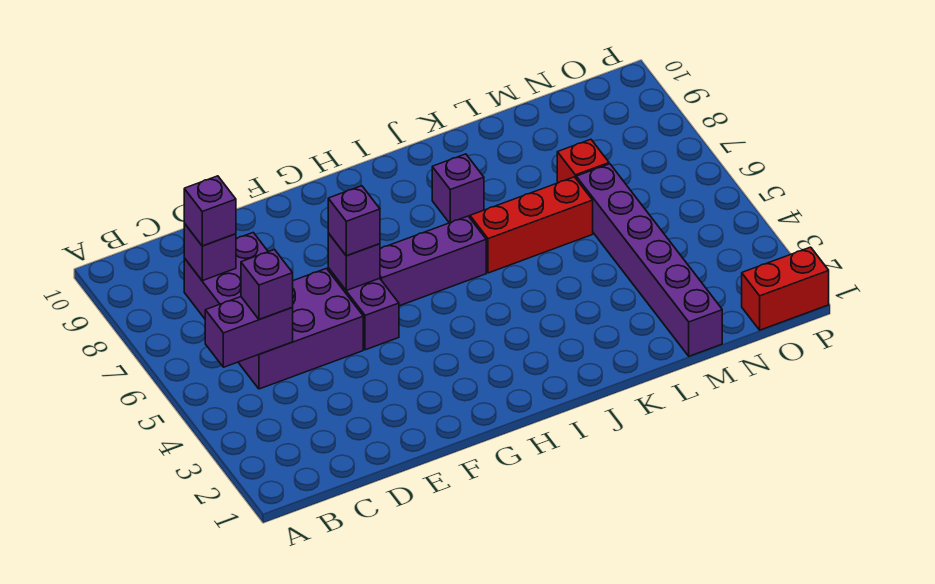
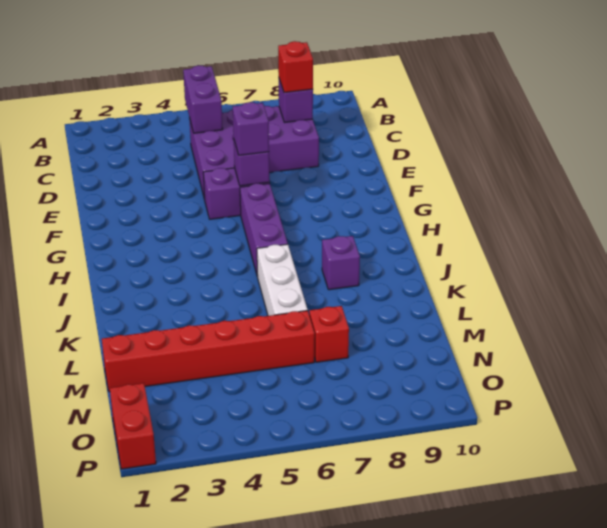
purple 1x1 brick [241,250,293,320] -> none
purple 1x1 brick [184,176,236,246] -> red 1x1 brick [278,41,313,93]
red 1x3 brick [470,177,593,273] -> white 1x3 brick [257,244,308,316]
purple 1x6 brick [576,164,722,356] -> red 1x6 brick [102,311,315,392]

